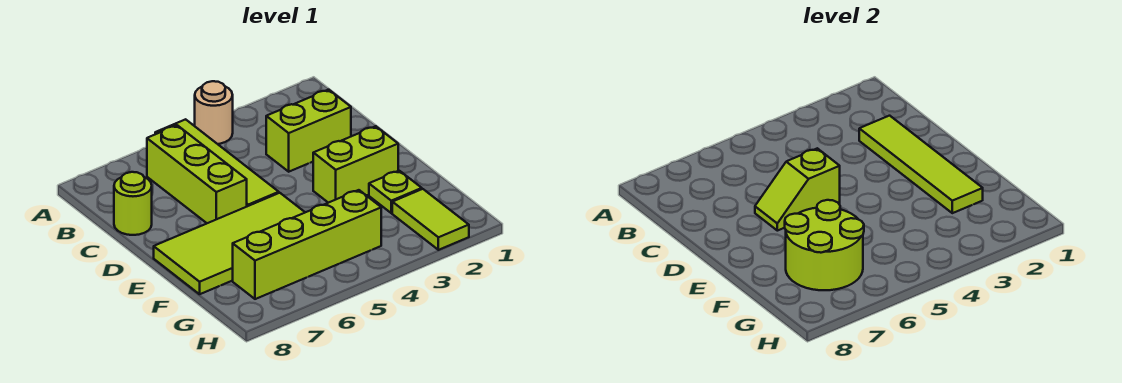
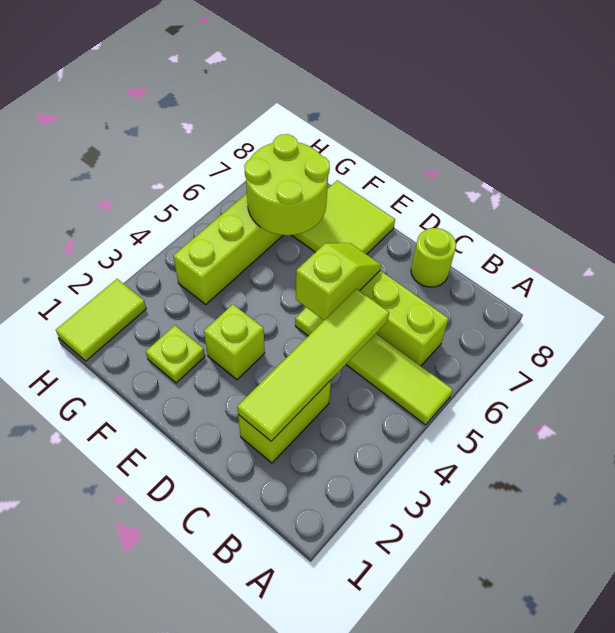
tan 1x1 round brick [195,81,233,144] -> none
lime 1x4 tile [859,116,983,213] -> lime 1x4 tile turned to [237,289,389,441]
lime 1x2 brick [313,126,398,203] -> lime 1x1 brick [204,304,265,380]
lime 2x4 tile [154,193,305,294] -> lime 2x2 tile [292,180,395,254]
lime 1x2 tile [392,189,469,250] -> lime 1x2 tile turned to [56,279,146,361]

